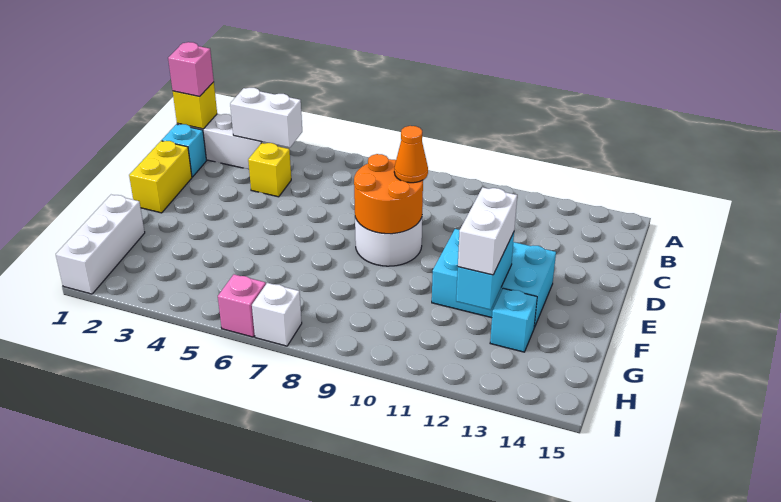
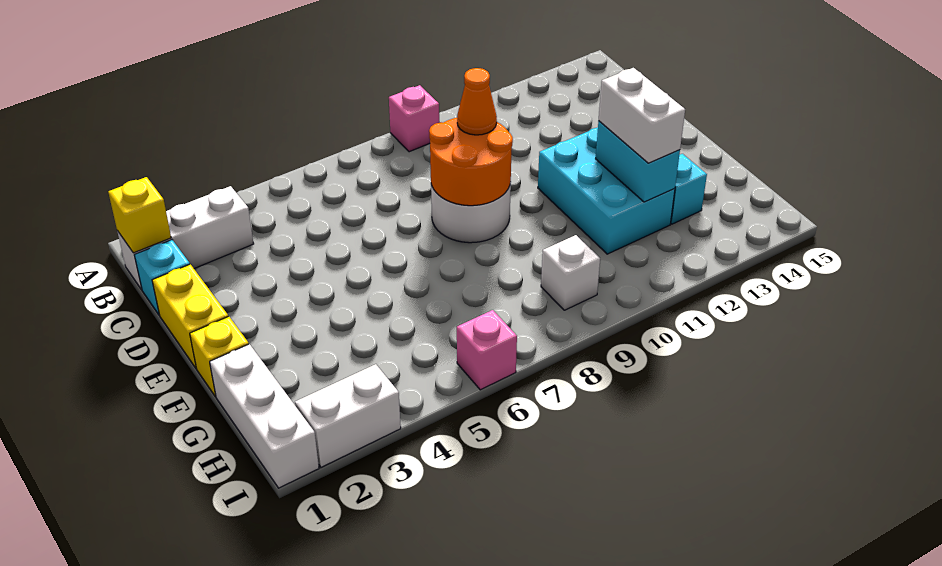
pink 1x1 brick [168,42,214,96] -> pink 1x1 brick moved to [389,85,439,152]
white 1x2 brick [230,88,302,148] -> white 1x2 brick moved to [295,364,401,467]
yellow 1x1 brick [248,143,291,197] -> yellow 1x1 brick moved to [190,316,249,397]
cyan 2x3 brick [432,229,556,328] -> cyan 2x3 brick turned to [538,128,675,254]
white 1x1 brick [252,283,302,346] -> white 1x1 brick moved to [541,235,600,310]

